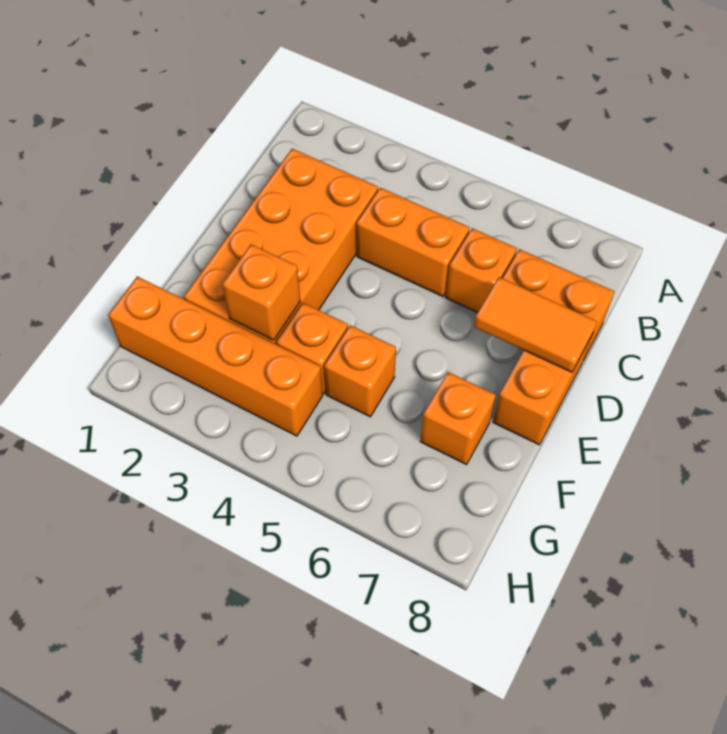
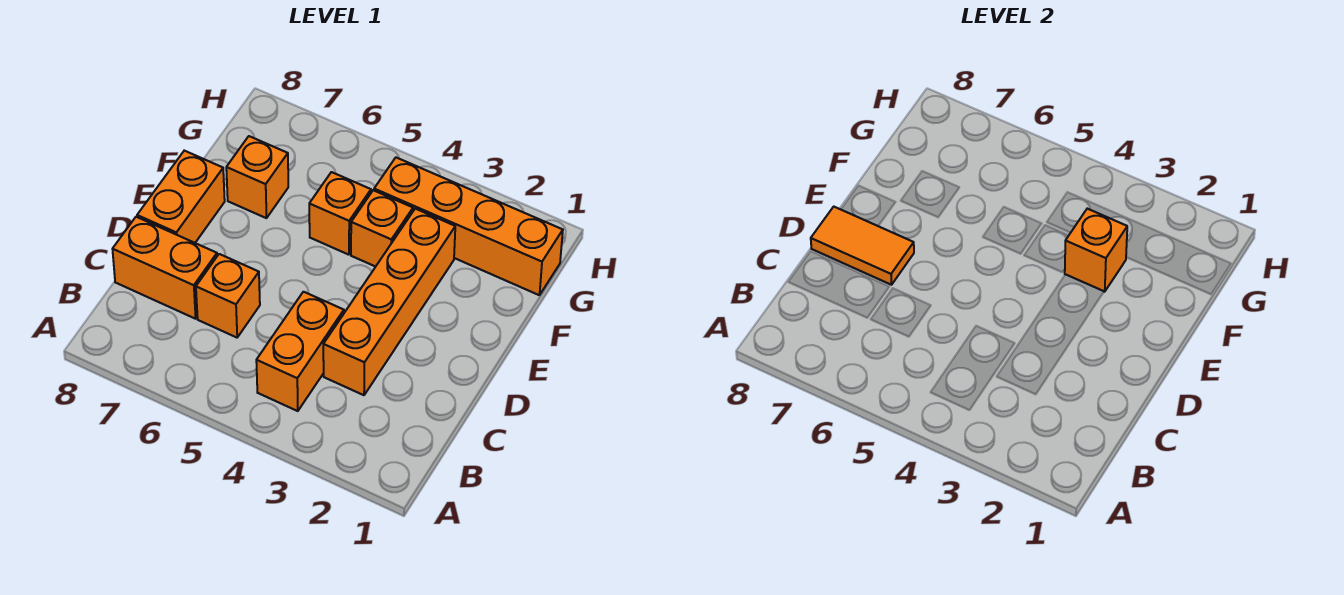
orange 2x4 brick [184,149,378,344] -> orange 1x4 brick [323,209,455,395]
orange 1x2 brick [357,188,470,296] -> orange 1x2 brick turned to [256,292,344,411]

